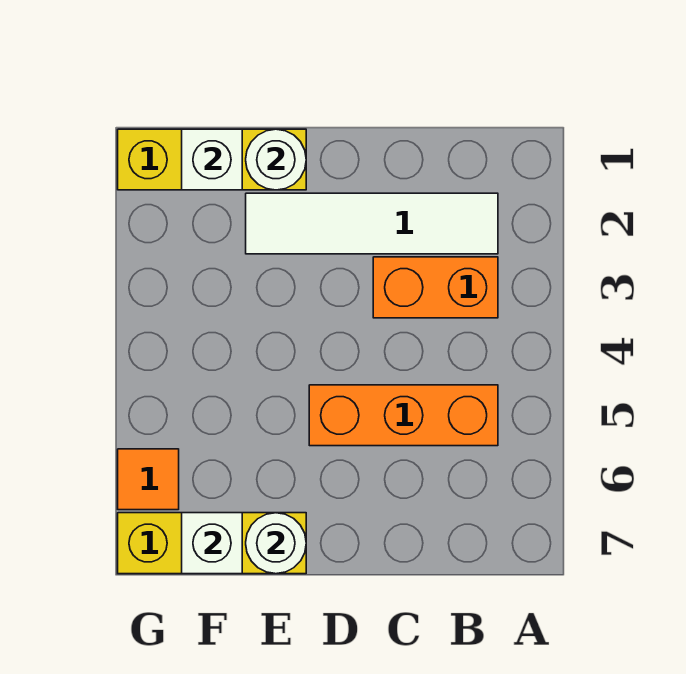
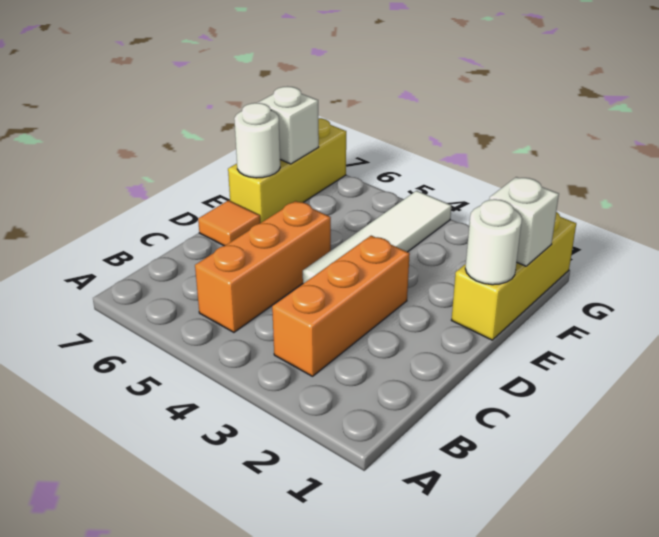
white 1x4 tile [246,193,498,254] -> white 1x4 tile moved to [303,191,451,284]
orange 1x2 brick [373,257,498,318] -> orange 1x3 brick [272,236,410,376]
orange 1x1 tile [118,449,179,510] -> orange 1x1 tile moved to [198,200,260,246]

